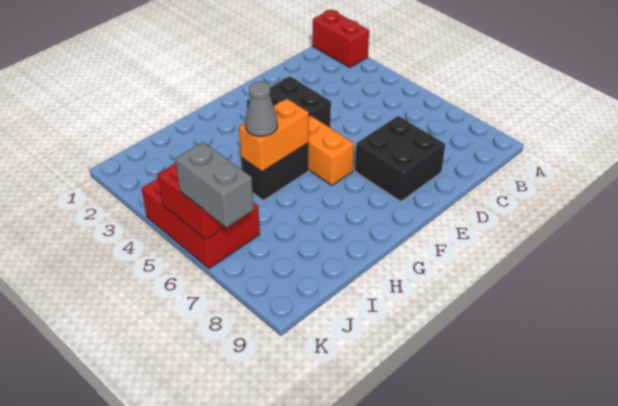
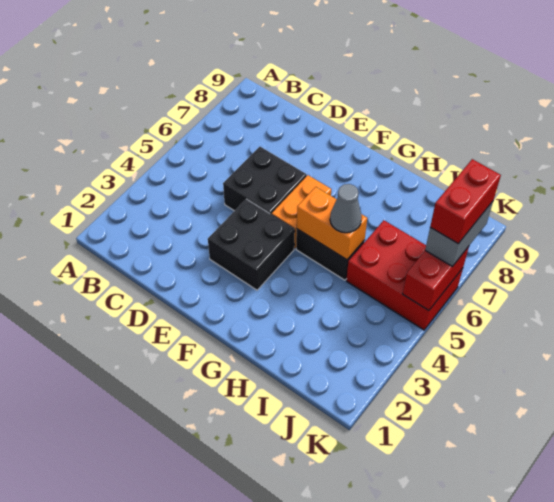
red 1x2 brick [313,10,369,68] -> red 1x2 brick moved to [430,159,501,244]
black 2x2 brick [355,116,445,202] -> black 2x2 brick moved to [223,147,307,215]
red 2x3 brick [142,178,260,269] -> red 2x3 brick turned to [346,220,463,330]

